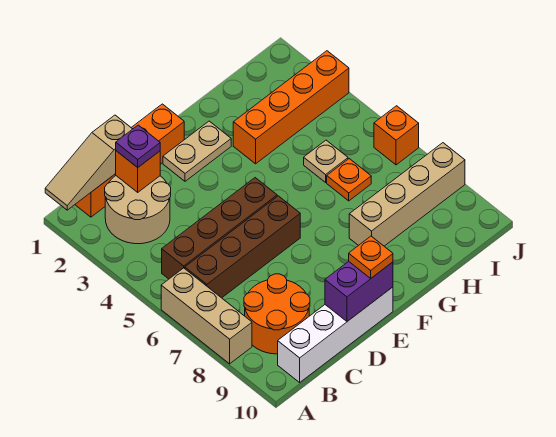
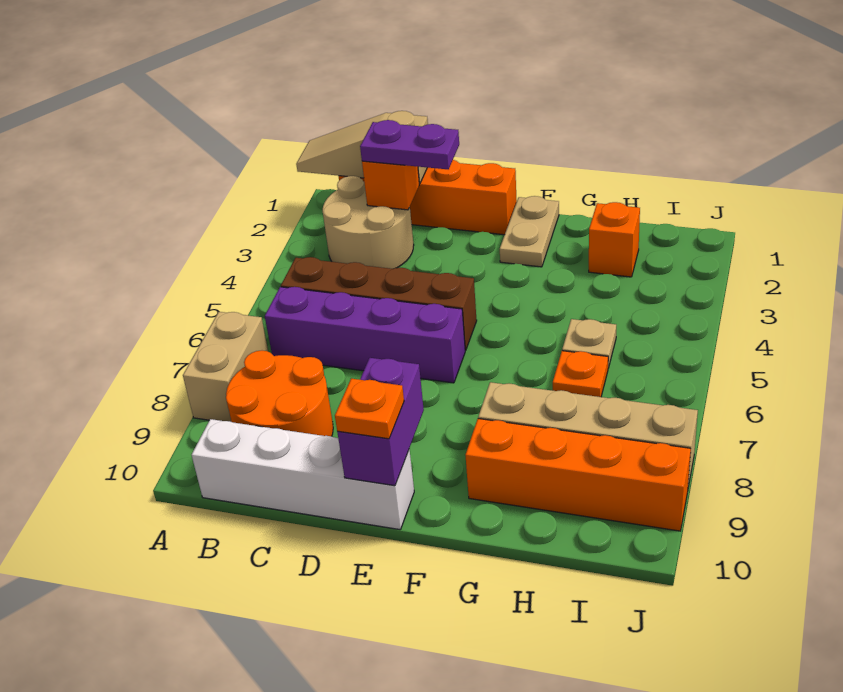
tan 1x3 brick [161,268,252,364] -> tan 1x2 brick [183,312,268,422]
brown 1x4 brick [185,196,300,298] -> purple 1x4 brick [265,287,465,383]
purple 1x1 plate [116,125,160,167] -> purple 1x2 plate [360,120,459,169]
purple 1x2 brick [325,261,393,321] -> purple 1x2 brick turned to [337,358,424,486]
tan 1x2 plate [163,121,231,181] -> tan 1x2 plate turned to [500,196,559,267]
orange 1x4 brick [233,51,349,164] -> orange 1x4 brick moved to [465,419,691,531]
orange 1x1 brick [374,106,419,165] -> orange 1x1 brick moved to [589,202,640,277]

